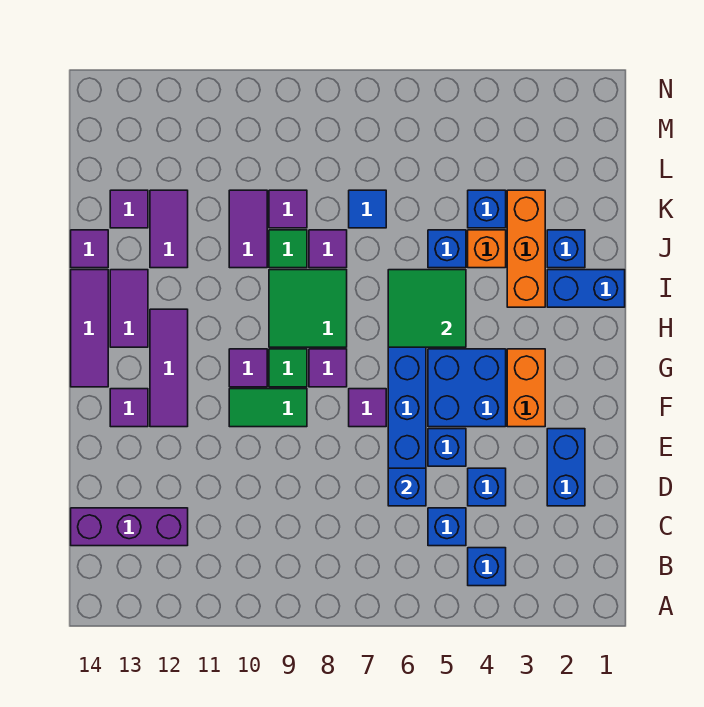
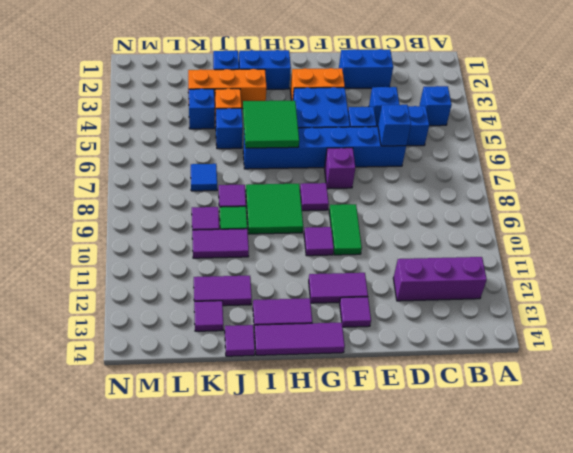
purple 1x3 brick [71,508,188,546] -> purple 1x3 brick turned to [393,257,487,301]
purple 1x1 tile [349,389,386,427] -> purple 1x1 brick [324,148,355,189]
purple 1x3 tile [150,309,188,427] -> purple 1x2 tile [309,273,368,303]
green 1x1 tile [269,349,307,387] -> none
blue 1x2 brick [547,270,625,307] -> blue 1x2 brick turned to [239,50,291,89]

